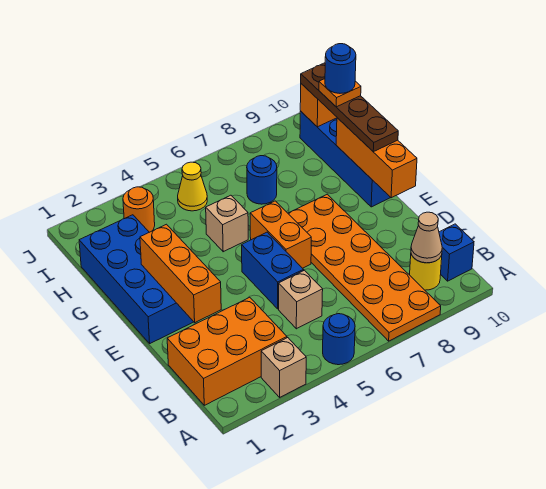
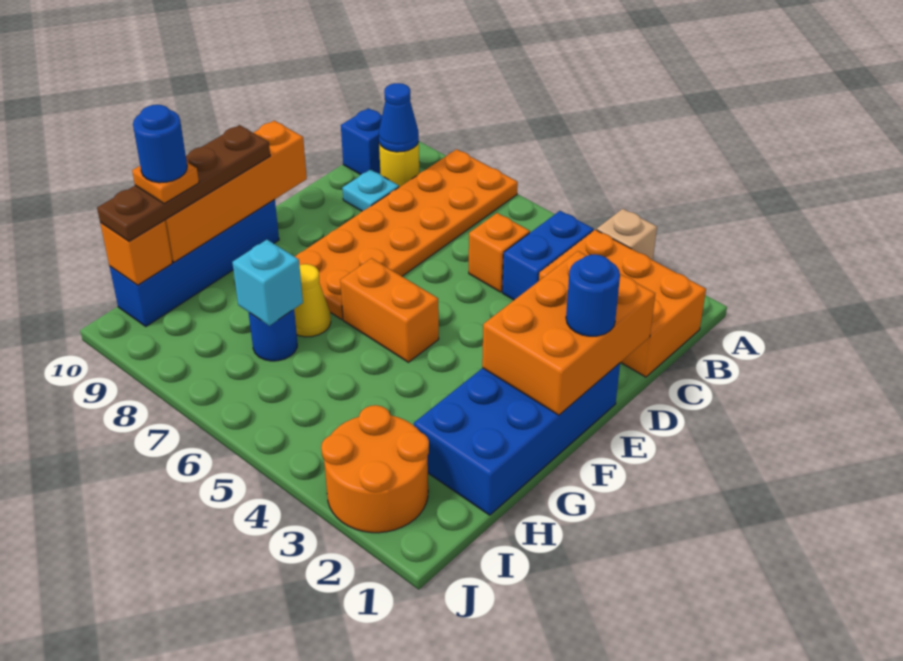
blue 1x1 round brick [323,314,355,365] -> blue 1x1 round brick moved to [566,254,620,336]
tan 1x1 cone [411,212,442,263] -> blue 1x1 cone [379,83,419,152]
tan 1x1 brick [279,270,323,329] -> orange 1x1 brick [469,213,530,292]
none -> cyan 1x1 plate [342,169,399,211]
orange 1x3 brick [140,224,221,322] -> orange 2x3 brick [482,251,655,415]
blue 1x2 brick [242,232,303,309] -> blue 1x2 brick moved to [502,211,594,300]
orange 1x2 brick [250,201,311,268] -> orange 1x2 brick turned to [340,258,439,362]
orange 1x3 brick [336,118,417,198] -> orange 1x4 brick [165,121,307,262]
tan 1x1 brick [206,195,248,252] -> none
none -> cyan 1x1 brick [232,240,303,326]
orange 1x1 round brick [123,187,155,232] -> orange 2x2 round brick [321,405,429,533]
yellow 1x1 cone [178,162,207,211] -> yellow 1x1 cone moved to [294,264,331,337]

